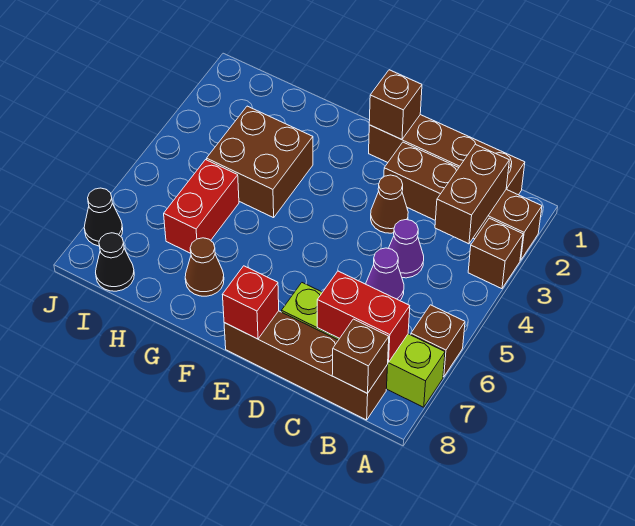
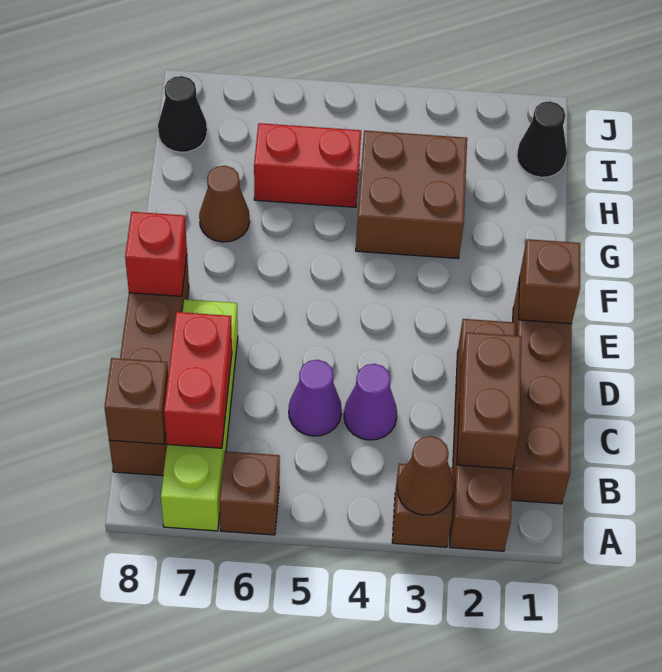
brown 1x2 brick [435,144,509,244] -> brown 1x2 brick turned to [457,332,522,469]
brown 1x1 cone [371,175,408,233] -> brown 1x1 cone moved to [397,436,454,515]
black 1x1 cone [84,188,123,246] -> black 1x1 cone moved to [517,101,567,177]

